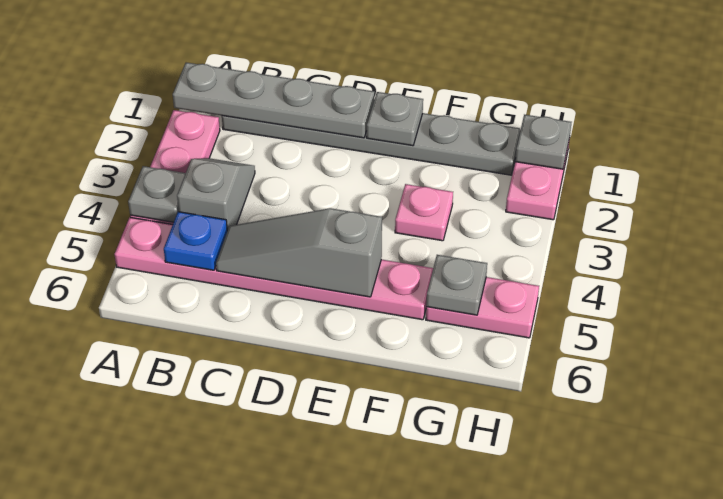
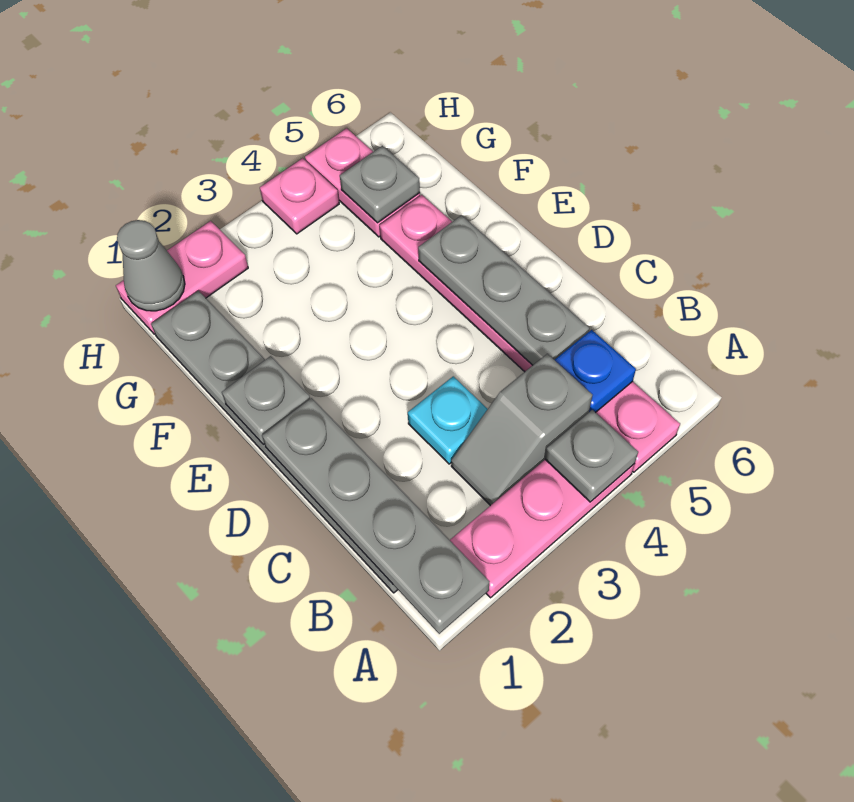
none -> cyan 1x1 plate [408,376,487,464]
grey 1x3 slope [216,208,382,297] -> grey 1x3 plate [418,215,589,365]
pink 1x1 plate [395,184,453,241] -> pink 1x1 plate moved to [260,158,339,234]
grey 1x1 plate [515,115,571,169] -> grey 1x1 cone [117,220,185,311]

